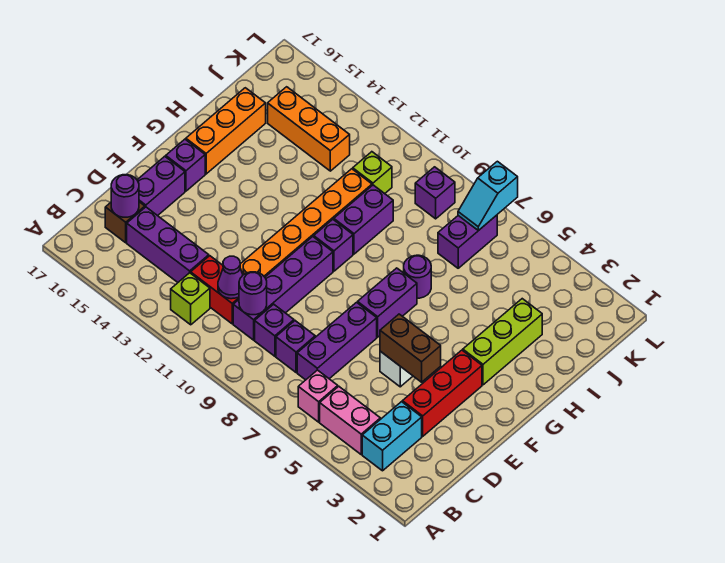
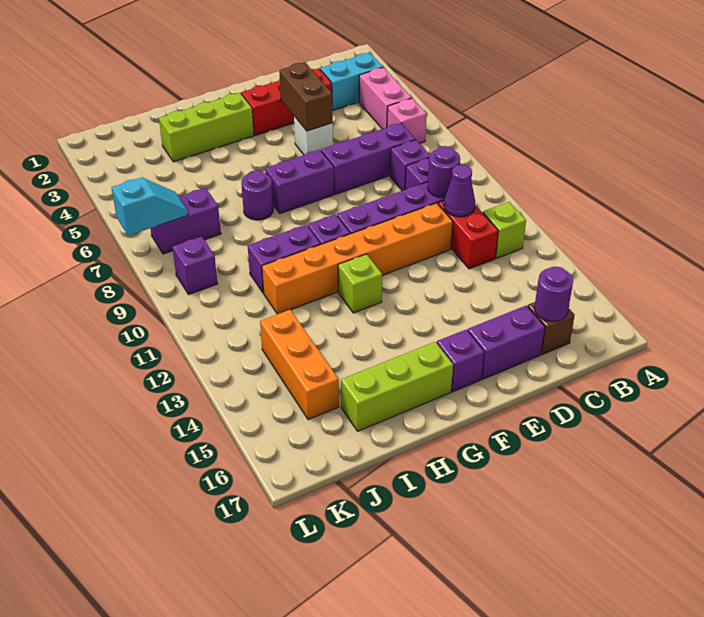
purple 1x3 brick [127,207,209,282] -> none
orange 1x3 brick [186,88,266,174] -> lime 1x3 brick [341,342,453,431]
lime 1x1 brick [353,152,392,194] -> lime 1x1 brick moved to [338,254,382,313]

